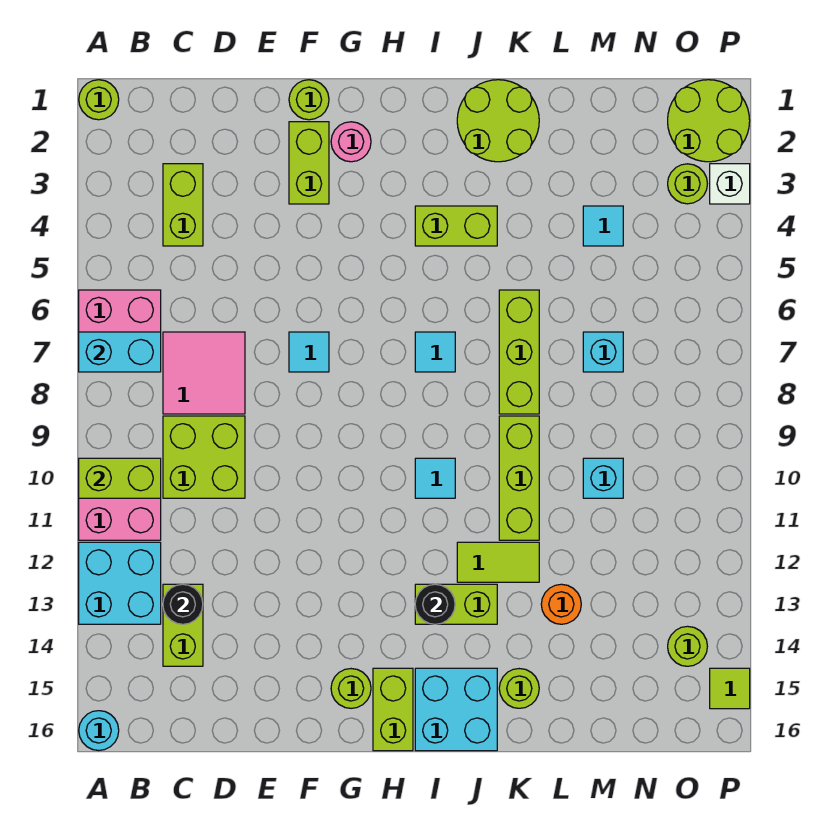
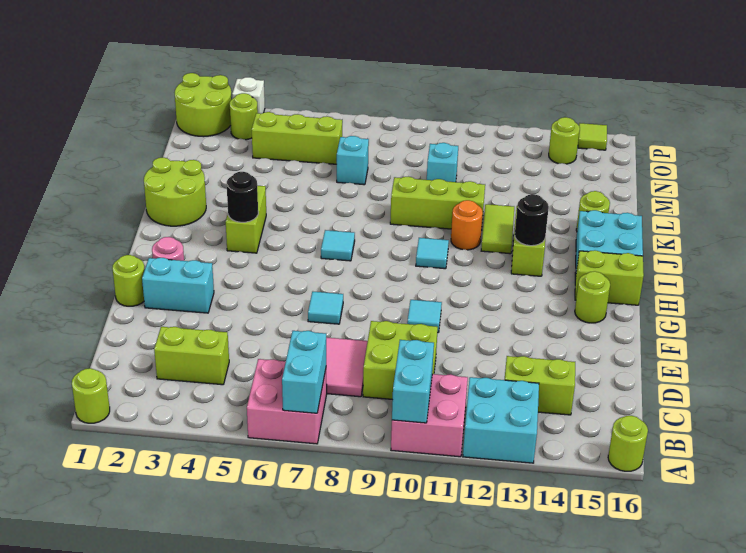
lime 1x2 brick [79,458,161,498] -> cyan 1x2 brick [392,340,434,423]
cyan 1x1 round brick [79,711,119,751] -> lime 1x1 round brick [608,416,648,471]
black 1x1 round brick [163,584,203,624] -> black 1x1 round brick moved to [227,172,258,222]
lime 1x2 brick [289,122,329,204] -> cyan 1x2 brick [142,258,214,313]
lime 1x3 brick [499,290,539,414] -> lime 1x3 brick moved to [252,112,342,164]
orange 1x1 round brick [541,584,581,624] -> orange 1x1 round brick moved to [451,200,483,250]
cyan 1x1 tile [583,206,623,246] -> cyan 1x1 tile moved to [407,300,442,333]

